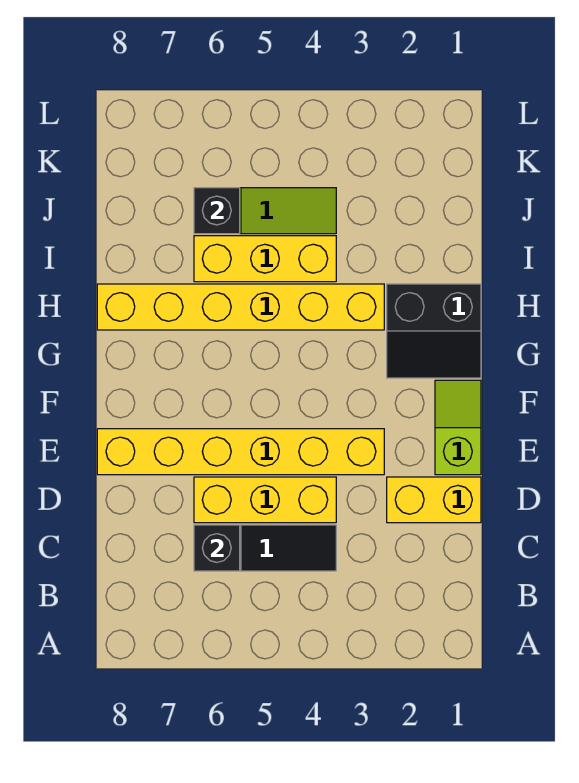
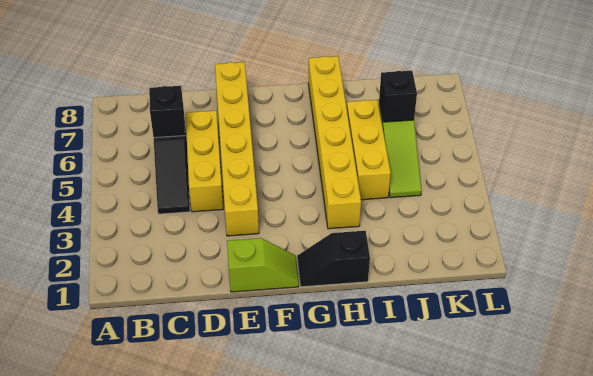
yellow 1x2 brick [387,477,481,523] -> none
black 2x2 slope [387,284,481,378] -> black 1x2 slope [297,231,370,287]

